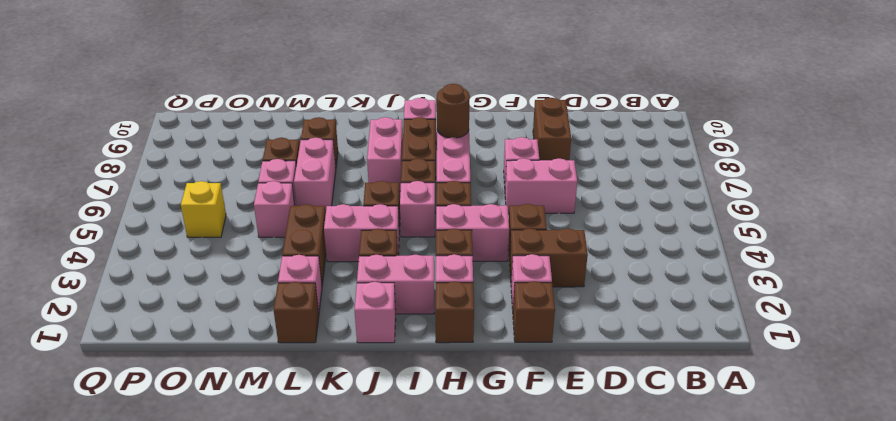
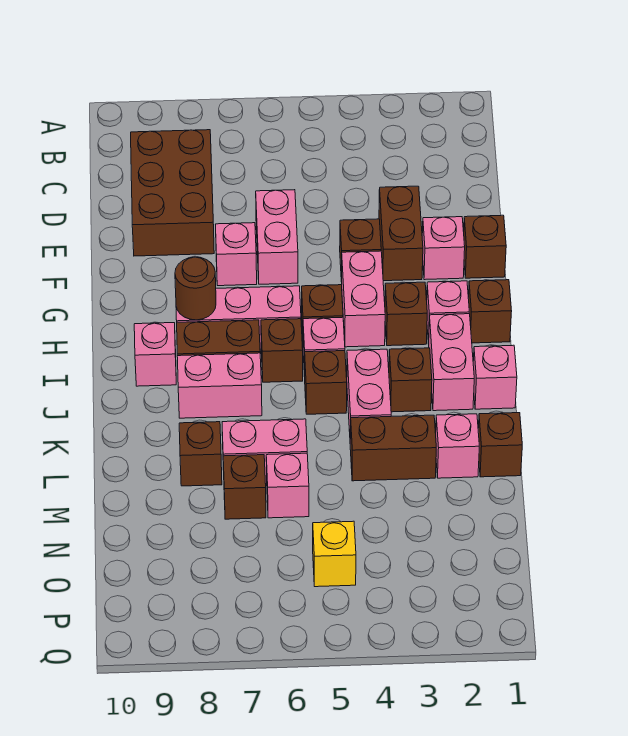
brown 1x2 brick [533,98,571,160] -> brown 2x3 brick [131,130,214,256]
pink 1x1 brick [254,181,295,237] -> none

